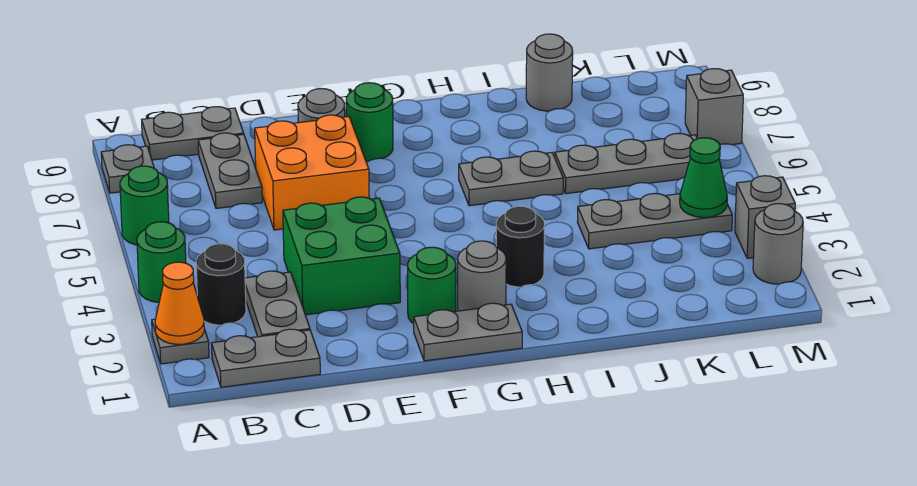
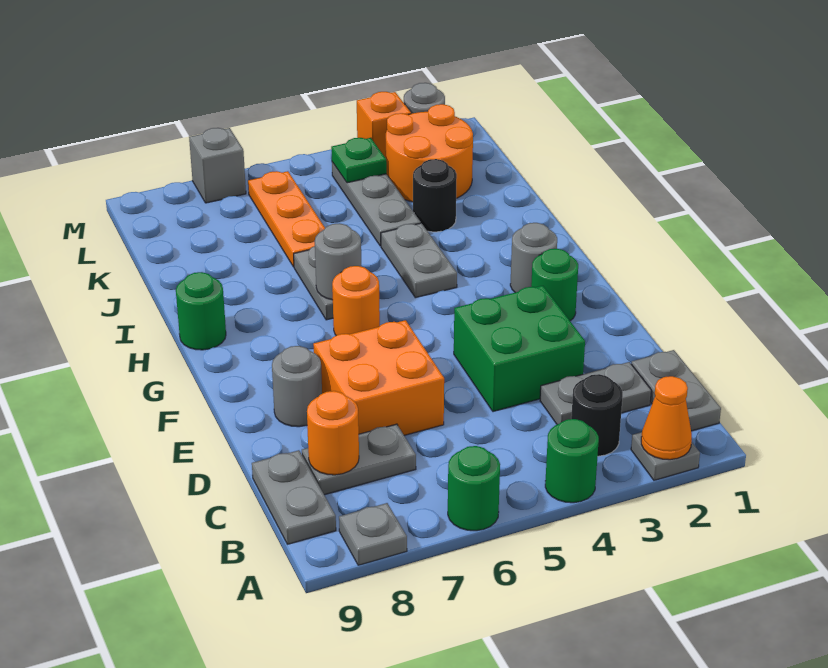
none -> orange 1x1 round brick [307,391,359,475]
grey 1x2 plate [414,303,522,361] -> grey 1x2 plate moved to [381,223,457,298]
green 1x1 round brick [346,83,393,161] -> green 1x1 round brick moved to [176,272,226,350]
none -> orange 1x1 round brick [332,266,380,336]
black 1x1 round brick [496,206,544,287] -> black 1x1 round brick moved to [413,159,457,232]
grey 1x3 plate [555,133,697,194] -> orange 1x3 plate [248,171,325,267]
grey 1x1 round brick [526,34,573,111] -> grey 1x1 round brick moved to [315,223,361,300]
none -> orange 2x2 round brick [386,104,473,202]
green 1x1 cone [680,138,727,217] -> green 1x1 plate [331,138,387,183]
grey 1x1 brick [735,176,795,258] -> orange 1x1 brick [357,92,411,158]

